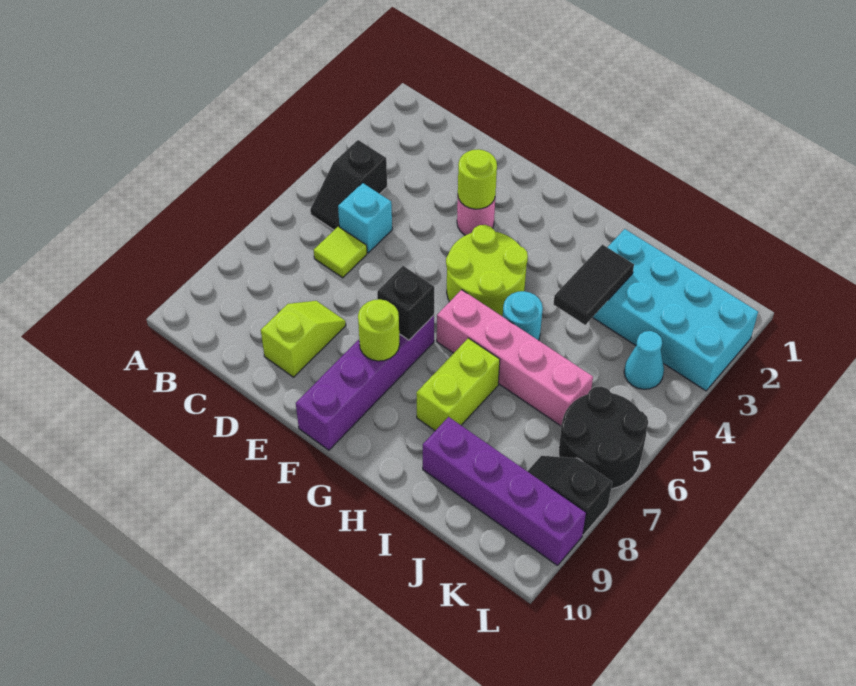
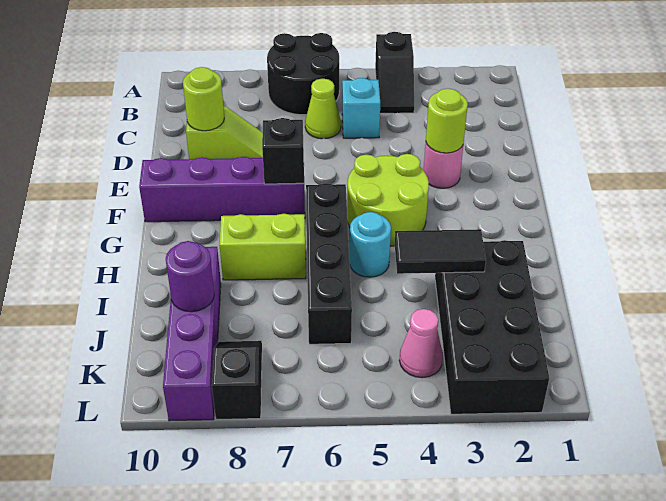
black 1x2 slope [310,140,387,230] -> black 1x2 slope turned to [375,32,414,113]
lime 1x1 tile [314,227,367,278] -> lime 1x1 cone [305,79,341,139]
lime 1x1 round brick [358,299,400,361] -> lime 1x1 round brick moved to [183,67,224,131]
pink 1x4 brick [437,290,593,426] -> black 1x4 brick [306,183,352,344]
cyan 2x4 brick [592,229,758,391] -> black 2x4 brick [435,240,549,414]
none -> purple 1x1 round brick [166,241,214,312]
cyan 1x1 cone [624,331,664,389] -> pink 1x1 cone [399,309,443,378]
black 2x2 round brick [559,386,648,489] -> black 2x2 round brick moved to [267,33,339,115]

